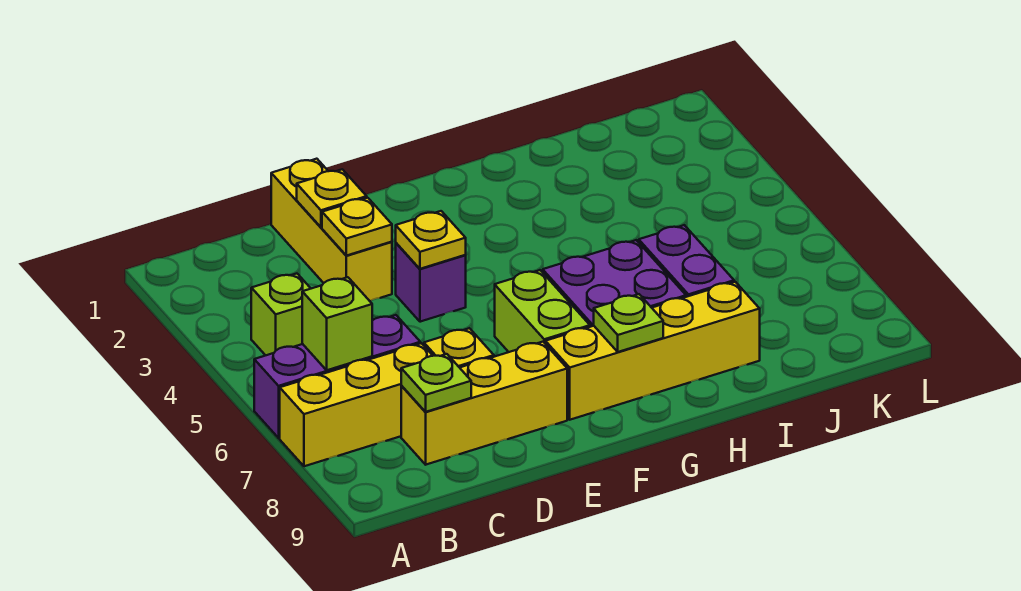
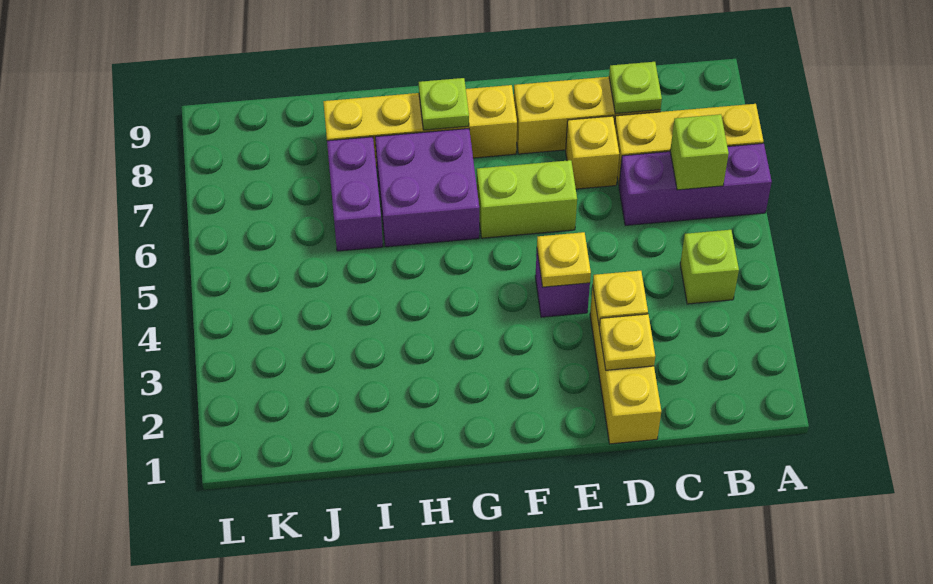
lime 1x2 brick [495,270,590,352] -> lime 1x2 brick turned to [477,160,577,238]

